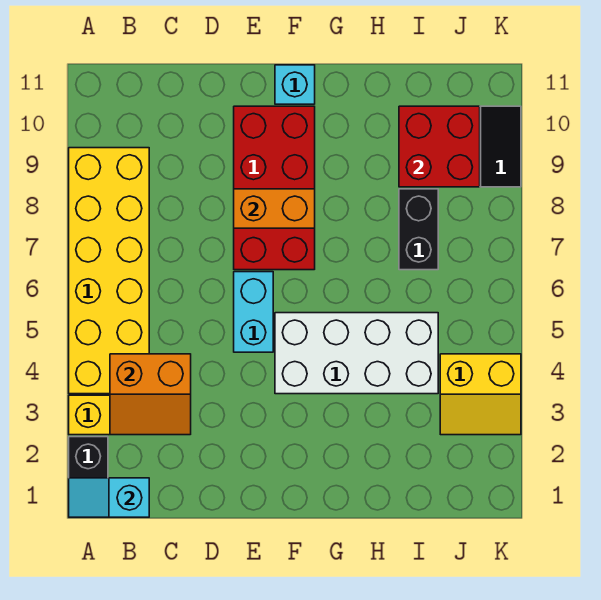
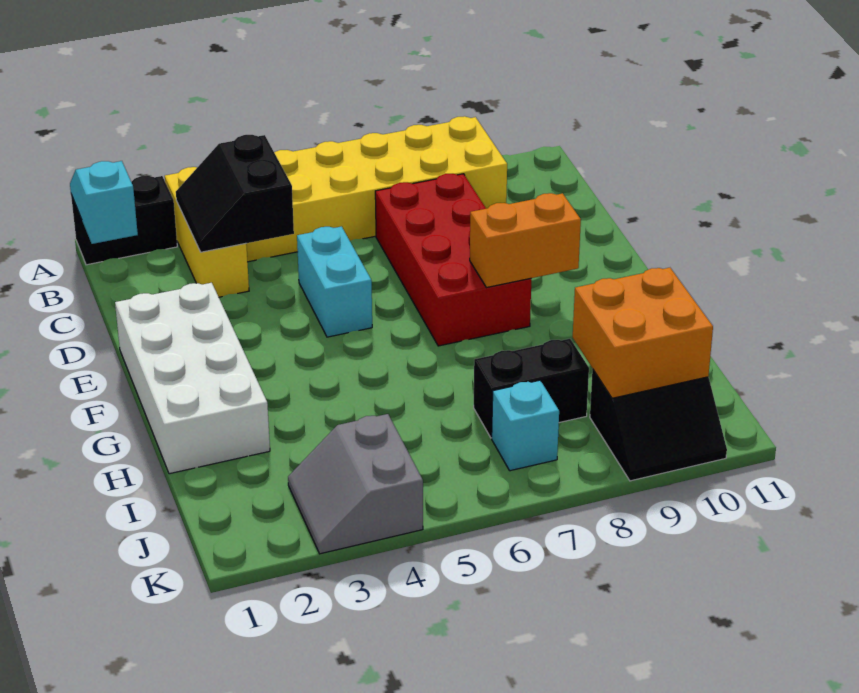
orange 2x2 slope [110,354,191,435] -> black 2x2 slope [176,135,294,252]
cyan 1x2 brick [234,272,273,352] -> cyan 1x2 brick turned to [297,227,372,337]
red 2x4 brick [234,106,315,270] -> red 2x4 brick turned to [375,174,531,346]
orange 1x2 brick [234,189,315,228] -> orange 1x2 brick turned to [470,193,581,288]
white 2x4 brick [275,313,438,394] -> white 2x4 brick moved to [115,283,270,474]
cyan 1x1 brick [275,65,315,104] -> cyan 1x1 brick moved to [492,380,559,471]
red 2x2 brick [399,106,480,187] -> orange 2x2 brick [573,268,713,398]
yellow 2x2 slope [440,354,521,435] -> grey 2x2 slope [288,414,423,554]

